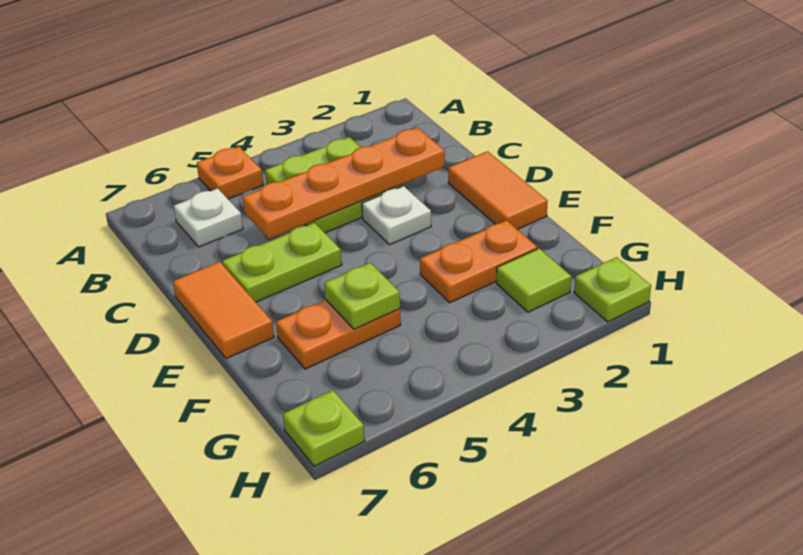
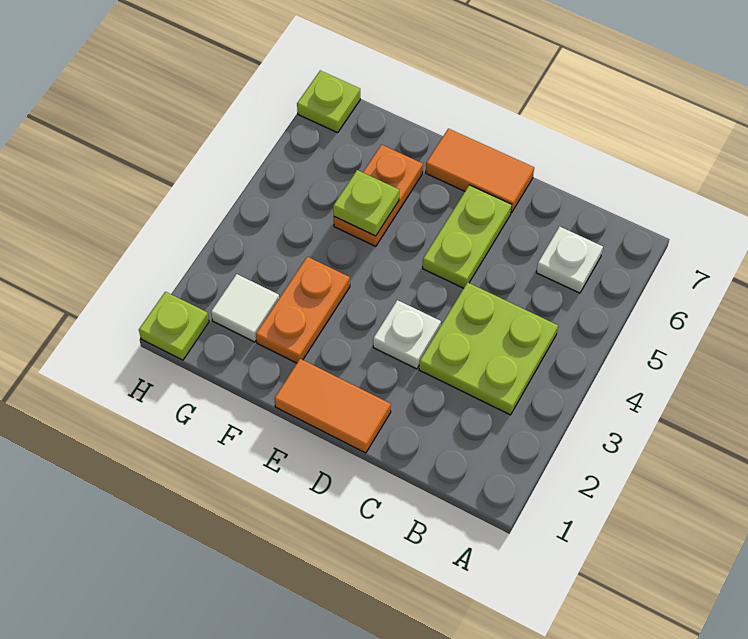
orange 1x1 plate [197,147,263,199] -> none
orange 1x4 plate [243,128,445,239] -> none
lime 1x1 tile [496,248,571,312] -> white 1x1 tile [211,274,279,342]

